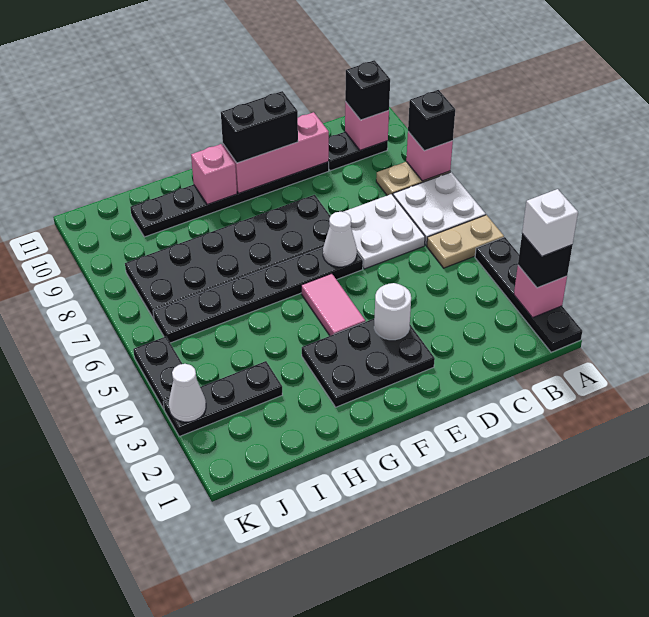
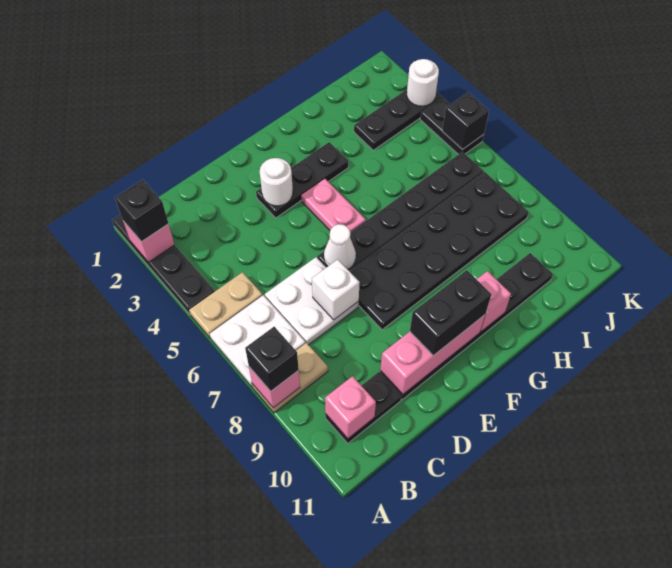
white 1x1 brick [522,189,578,256] -> white 1x1 brick moved to [312,259,360,320]
black 1x1 brick [345,60,390,120] -> black 1x1 brick moved to [442,92,489,150]
black 2x3 plate [302,319,435,407] -> black 1x3 plate [256,142,348,218]
pink 1x2 tile [301,274,365,336] -> pink 1x2 plate [301,179,366,232]
white 1x1 cone [169,364,206,422] -> white 1x1 round brick [407,59,439,106]

